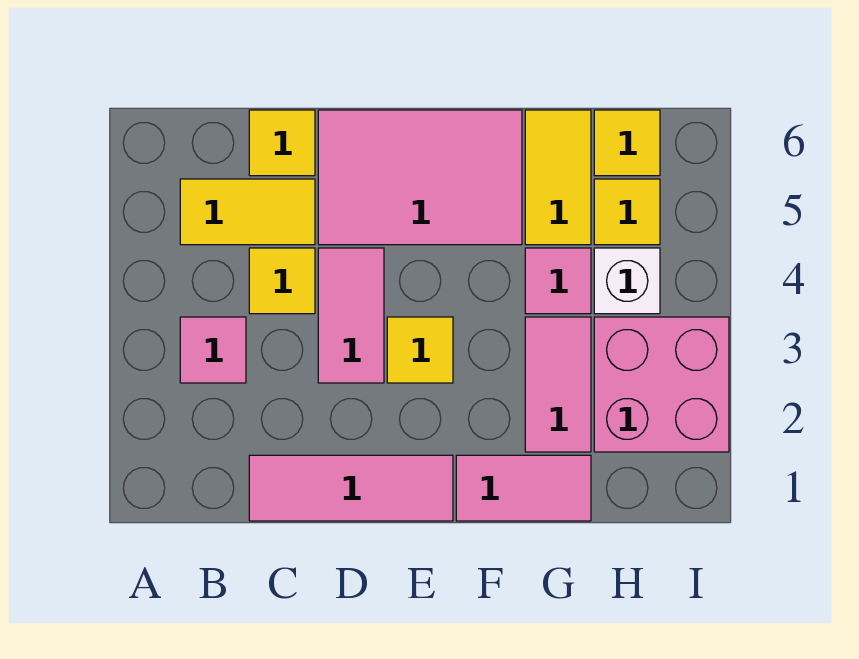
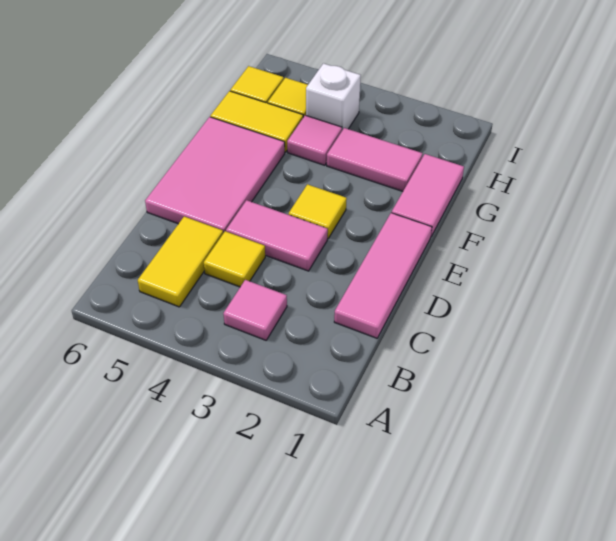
yellow 1x1 tile [249,110,315,176] -> none
pink 2x2 brick [594,317,729,452] -> none

